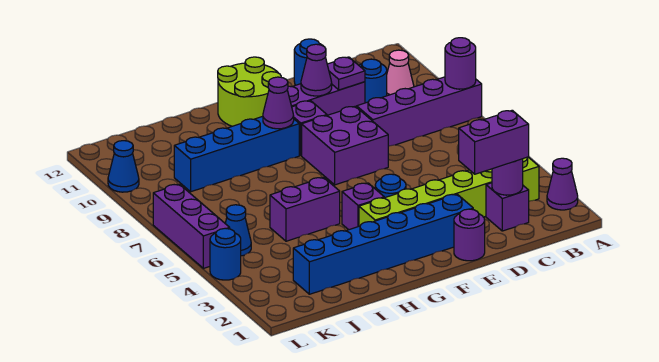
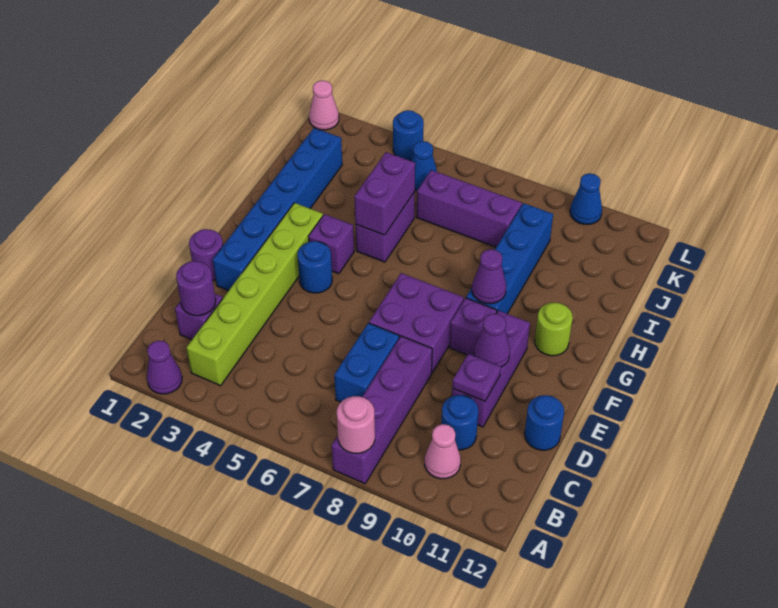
purple 1x1 round brick [445,38,476,89] -> pink 1x1 round brick [337,396,375,453]
purple 1x2 brick [459,110,529,174] -> purple 1x2 brick moved to [354,152,415,235]
none -> blue 1x2 brick [334,323,399,402]
lime 2x2 round brick [218,57,281,126] -> lime 1x1 round brick [535,303,573,356]
none -> pink 1x1 cone [309,81,339,130]
purple 1x3 brick [153,184,230,268] -> purple 1x3 brick moved to [417,170,522,247]

